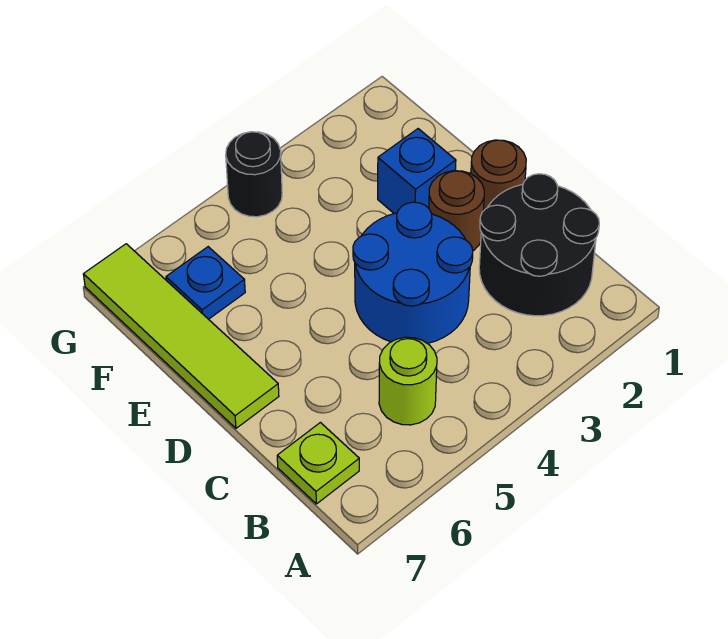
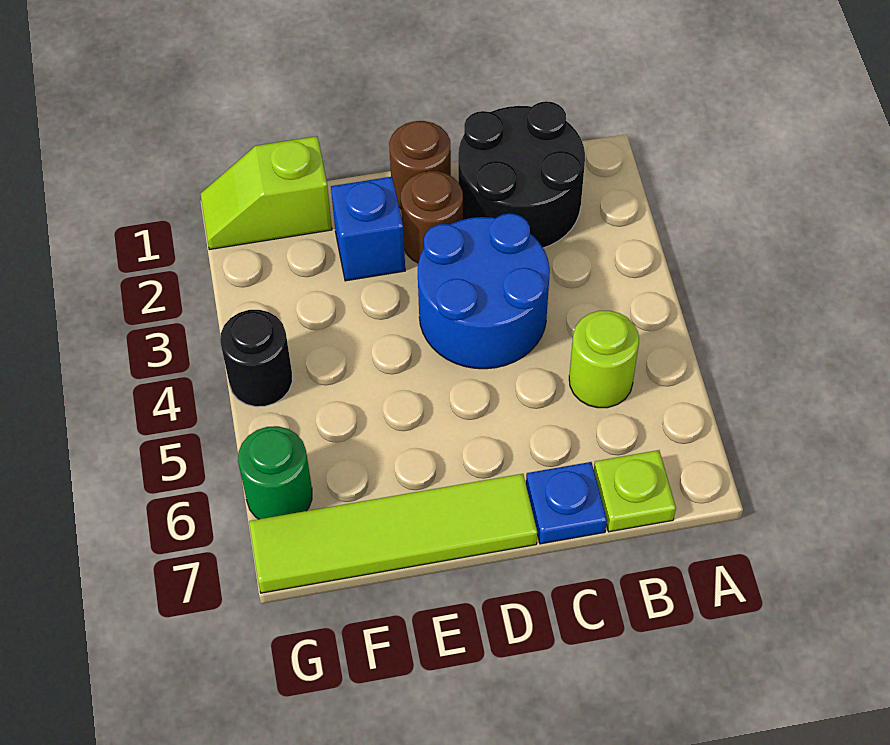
none -> lime 1x2 slope [200,136,332,250]
blue 1x1 plate [166,247,245,319] -> blue 1x1 plate moved to [526,462,607,544]
none -> green 1x1 round brick [238,426,312,519]

